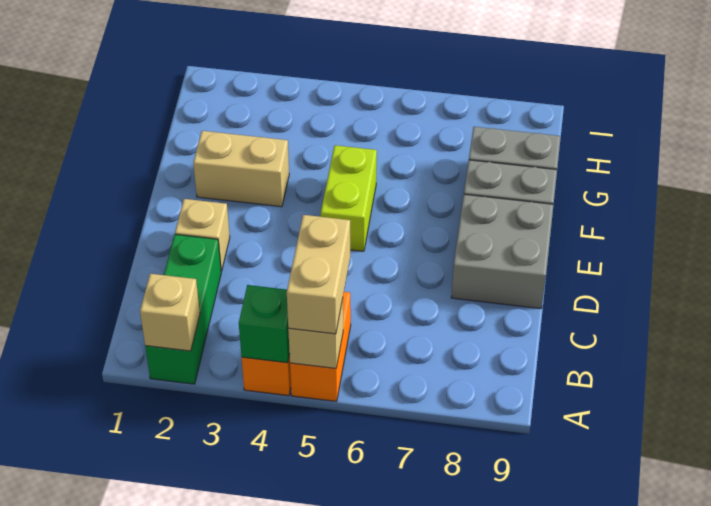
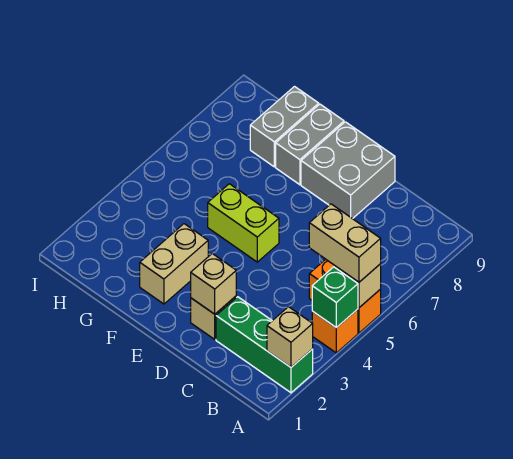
none -> tan 1x1 brick [191,253,236,314]

